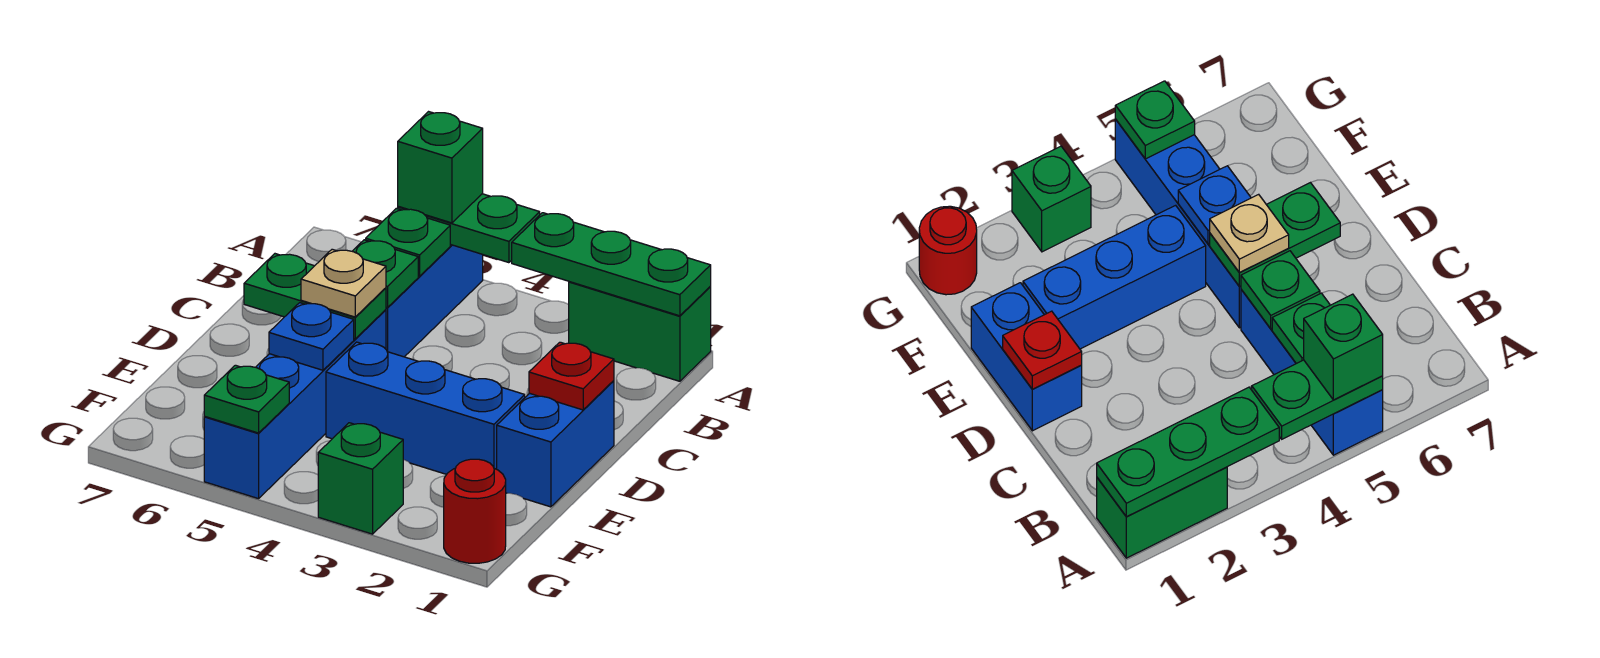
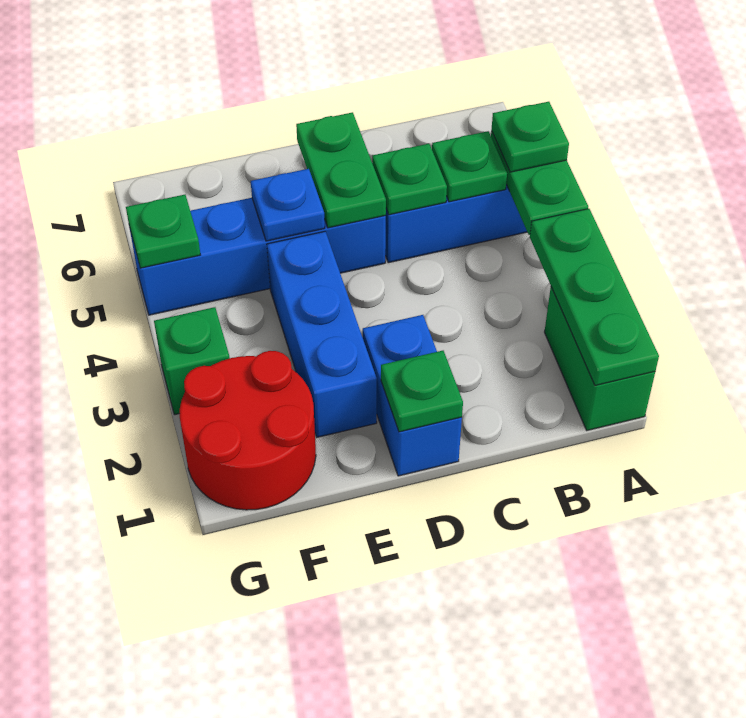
green 1x1 brick [398,112,483,223] -> green 1x1 plate [491,102,569,172]
blue 1x2 brick [497,381,614,507] -> blue 1x2 brick turned to [363,315,462,476]
red 1x1 plate [529,342,614,410] -> green 1x1 plate [381,351,463,432]
tan 1x1 plate [301,249,386,317] -> none
red 1x1 round brick [444,459,506,563] -> red 2x2 round brick [180,351,316,510]

